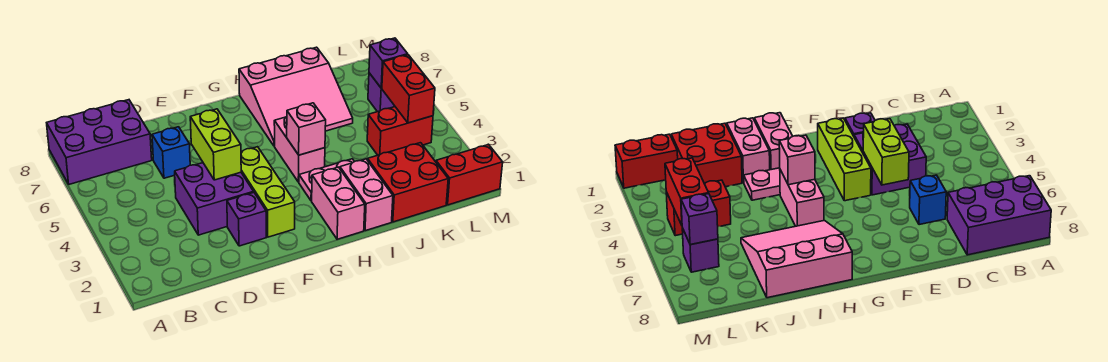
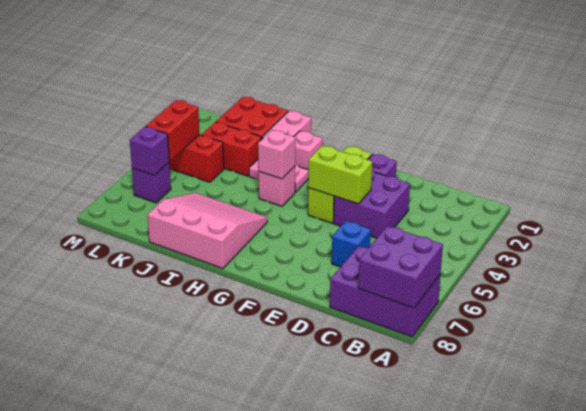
none -> purple 2x2 brick [358,226,443,308]
lime 1x2 brick [190,109,241,180] -> lime 1x2 brick turned to [308,146,372,204]
pink 1x2 brick [312,167,365,239] -> pink 1x1 brick [294,131,322,170]
pink 1x2 brick [274,117,325,182] -> pink 1x1 brick [259,166,295,206]
red 1x2 brick [436,145,503,205] -> red 1x2 brick moved to [202,122,261,176]

